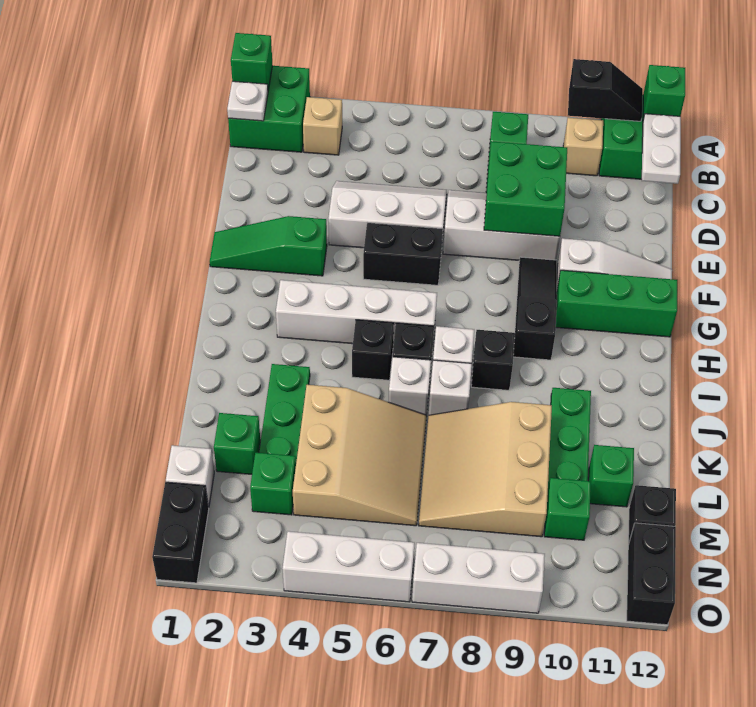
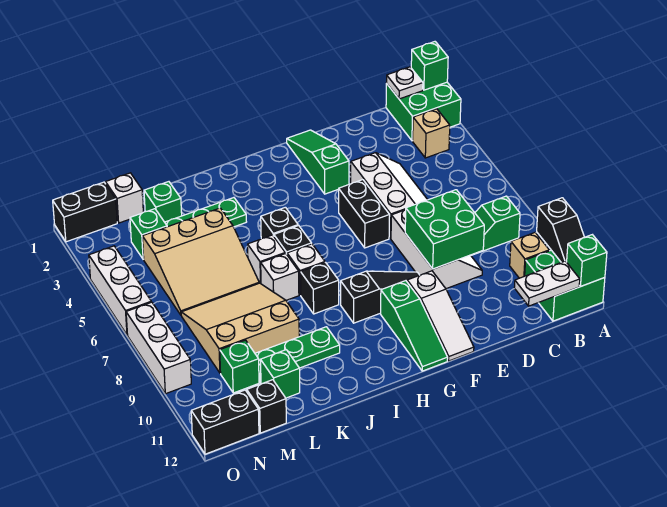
green 1x3 brick [556,270,677,337] -> green 1x3 slope [381,281,448,371]
white 1x4 brick [276,280,437,345] -> none

